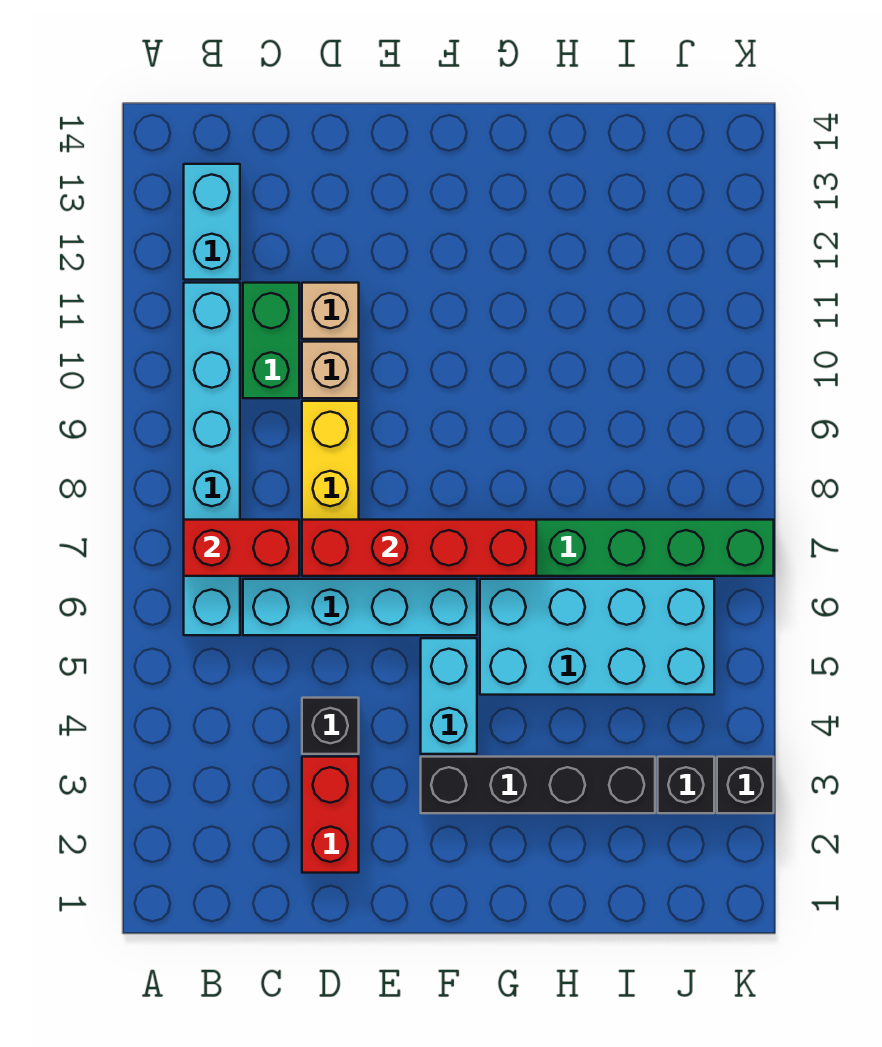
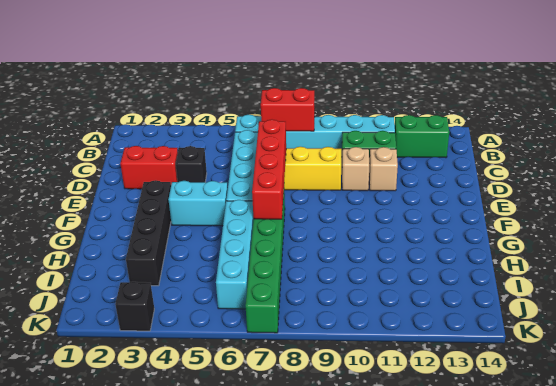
red 1x2 brick [184,520,299,576] -> red 1x2 brick turned to [261,88,315,131]
cyan 1x2 brick [184,164,240,280] -> green 1x2 brick [395,115,449,158]
cyan 2x4 brick [480,579,714,695] -> cyan 1x4 brick [216,200,254,309]
black 1x1 brick [658,757,714,813] -> none

